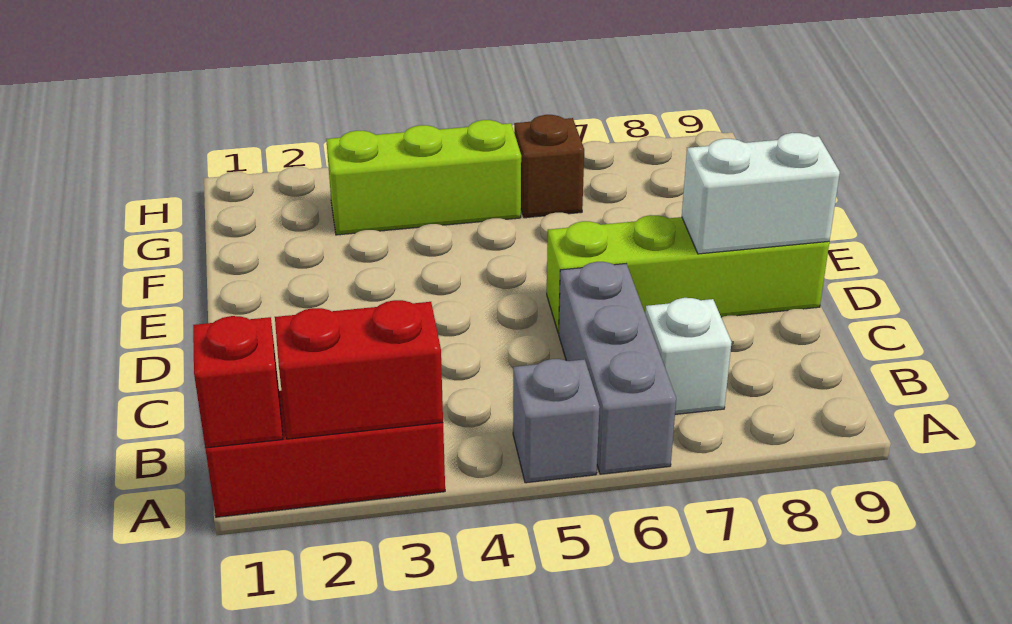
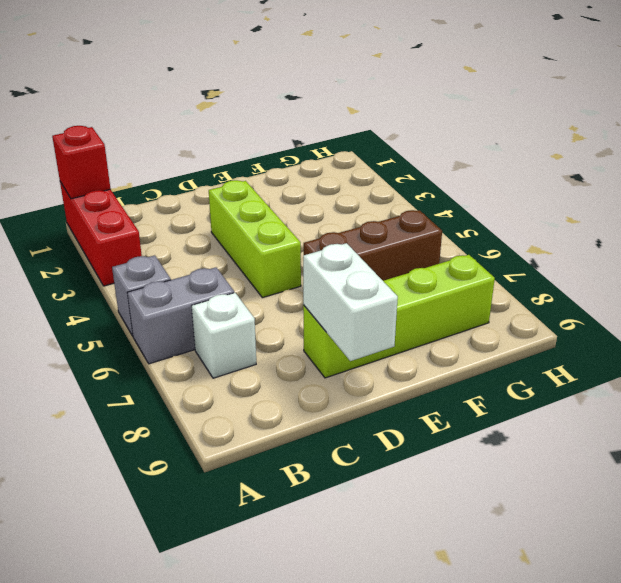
red 1x2 brick [275,300,443,439] -> none
grey 1x3 brick [559,262,676,474] -> grey 1x2 brick [127,267,234,364]
lime 1x4 brick [547,215,829,334] -> lime 1x4 brick turned to [303,255,495,378]
lime 1x3 brick [326,120,521,235] -> lime 1x3 brick moved to [209,180,301,298]
brown 1x1 brick [514,115,584,218] -> brown 1x3 brick [304,210,442,281]

